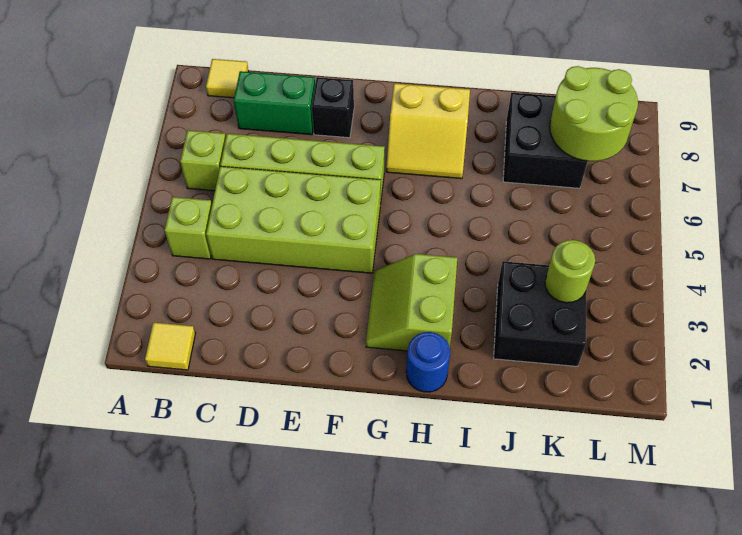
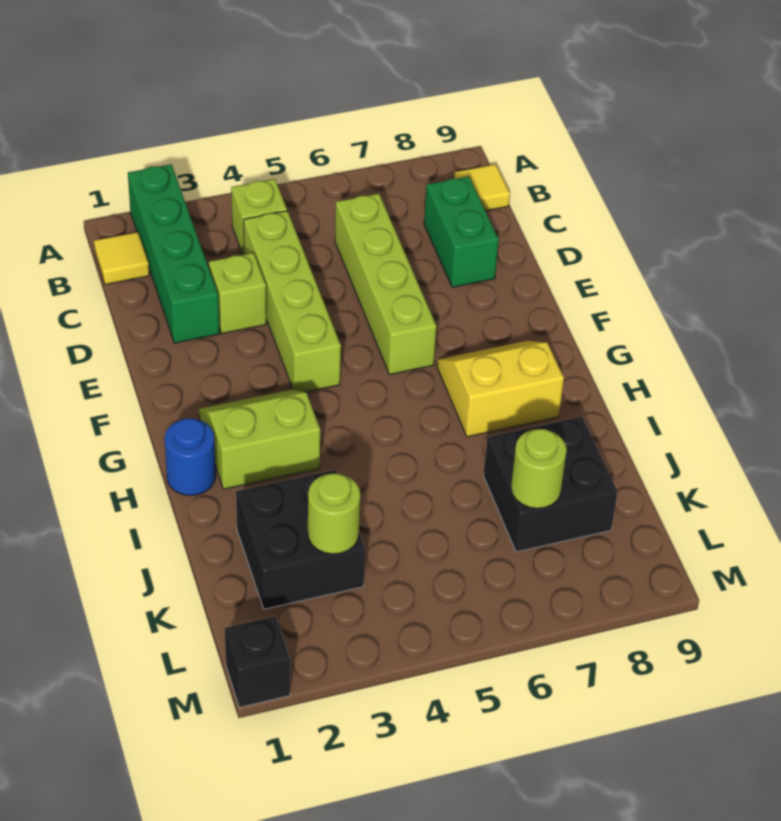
none -> green 1x4 brick [128,165,219,343]
lime 1x1 brick [180,130,226,191] -> lime 1x1 brick moved to [209,253,266,334]
lime 2x4 brick [206,166,381,273] -> lime 1x4 brick [244,211,341,392]
black 1x1 brick [312,77,354,138] -> black 1x1 brick moved to [225,616,290,708]
yellow 2x2 slope [386,83,470,179] -> yellow 2x2 slope turned to [437,341,564,437]
lime 2x2 round brick [550,66,638,161] -> lime 1x1 round brick [511,429,567,508]

